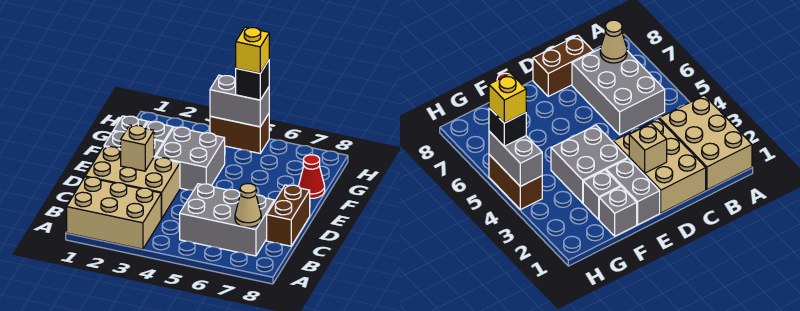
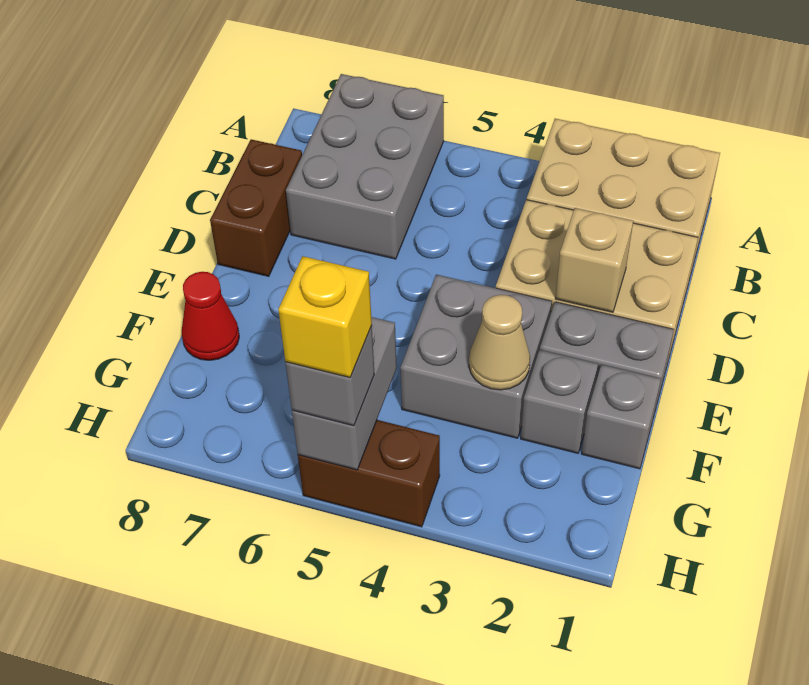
grey 2x3 brick [180,184,274,256] -> grey 2x3 brick turned to [286,74,444,259]
tan 1x1 cone [235,184,261,227] -> tan 1x1 cone moved to [469,295,530,390]
grey 1x2 brick [210,75,269,127] -> grey 1x2 brick turned to [292,317,397,470]
black 1x1 brick [236,60,269,100] -> grey 1x1 brick [285,326,374,426]

